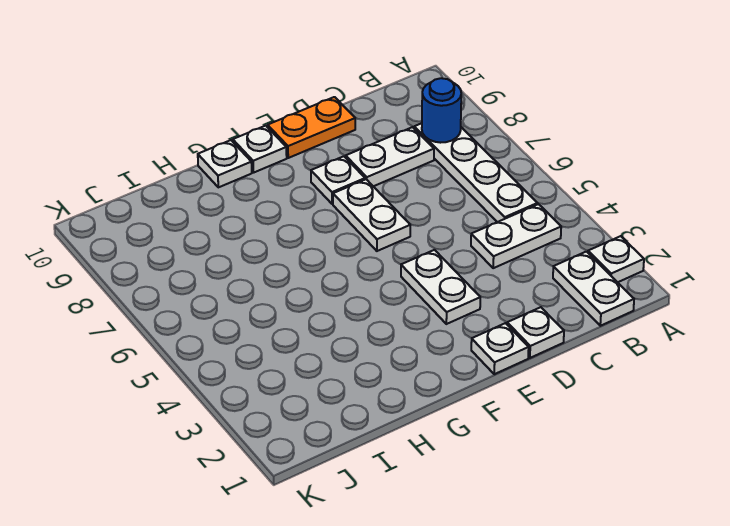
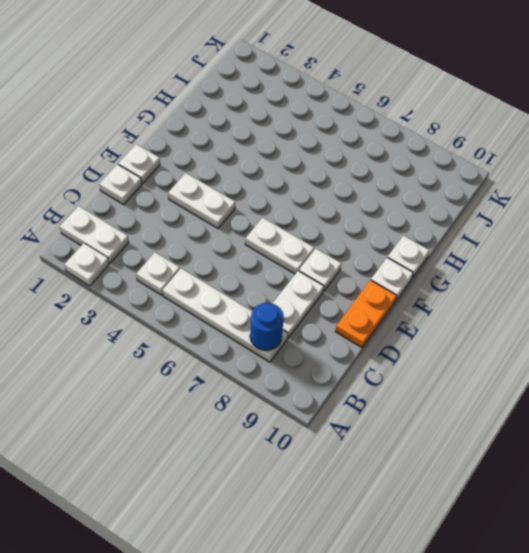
white 1x2 plate [471,204,561,268] -> white 1x1 plate [136,253,180,295]

